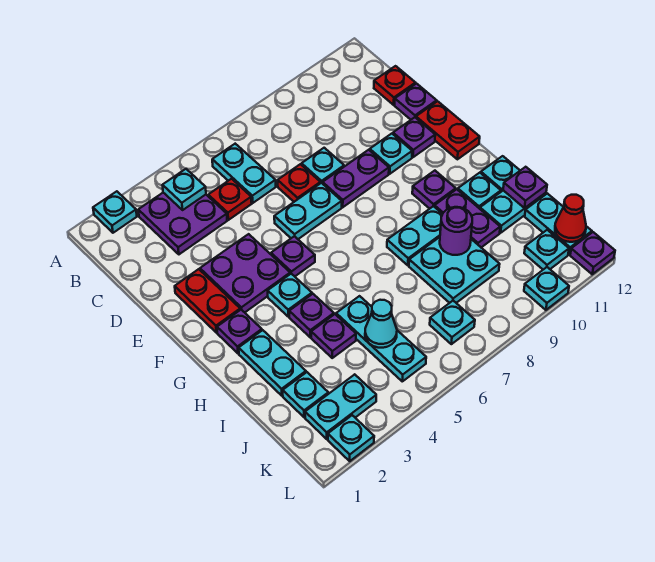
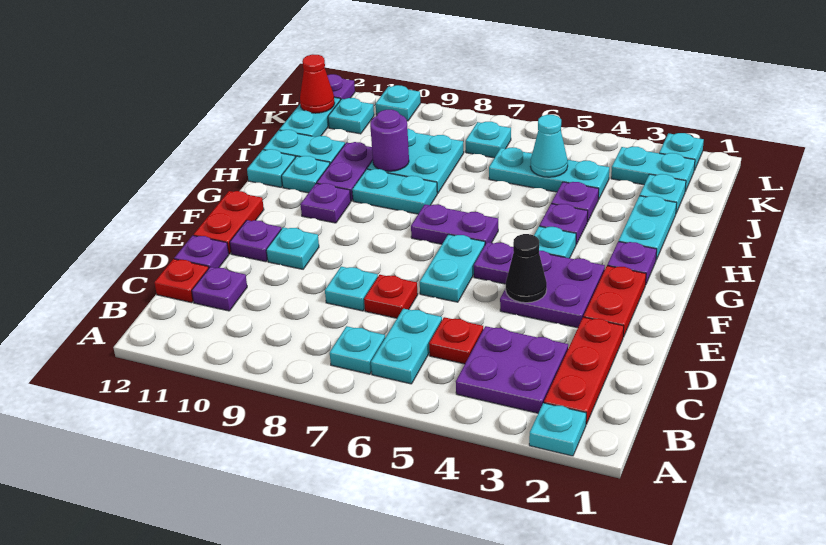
none -> red 1x3 plate [544,317,624,424]
cyan 1x1 plate [163,169,206,210] -> cyan 1x1 plate moved to [330,326,385,374]
none -> black 1x1 cone [506,234,547,303]
cyan 1x2 plate [274,183,342,239] -> cyan 1x2 plate turned to [420,234,485,302]
purple 1x2 plate [323,150,389,207] -> purple 1x2 plate moved to [411,204,498,244]
cyan 1x3 plate [336,296,426,381] -> cyan 1x3 plate turned to [489,148,609,199]
purple 1x1 plate [503,167,547,208] -> purple 1x1 plate moved to [192,267,247,311]

